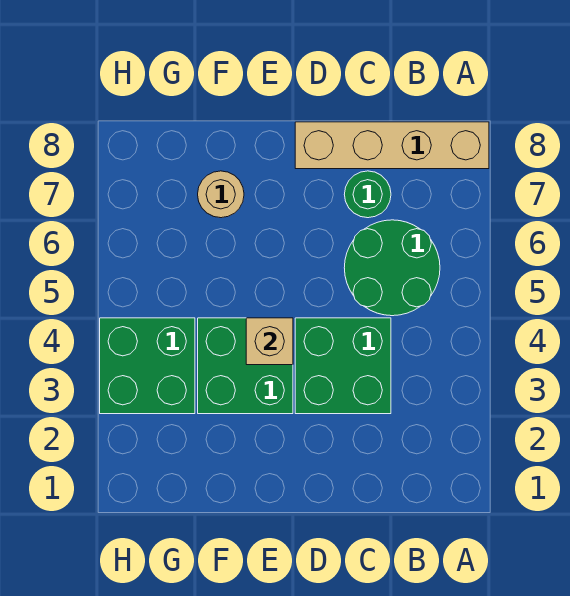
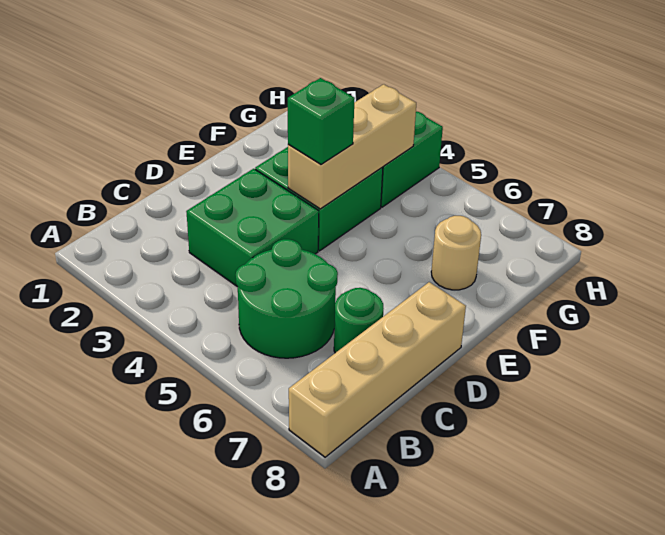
tan 1x1 brick [246,318,293,365] -> tan 1x3 brick [288,84,416,209]
none -> green 1x1 brick [288,78,355,164]

